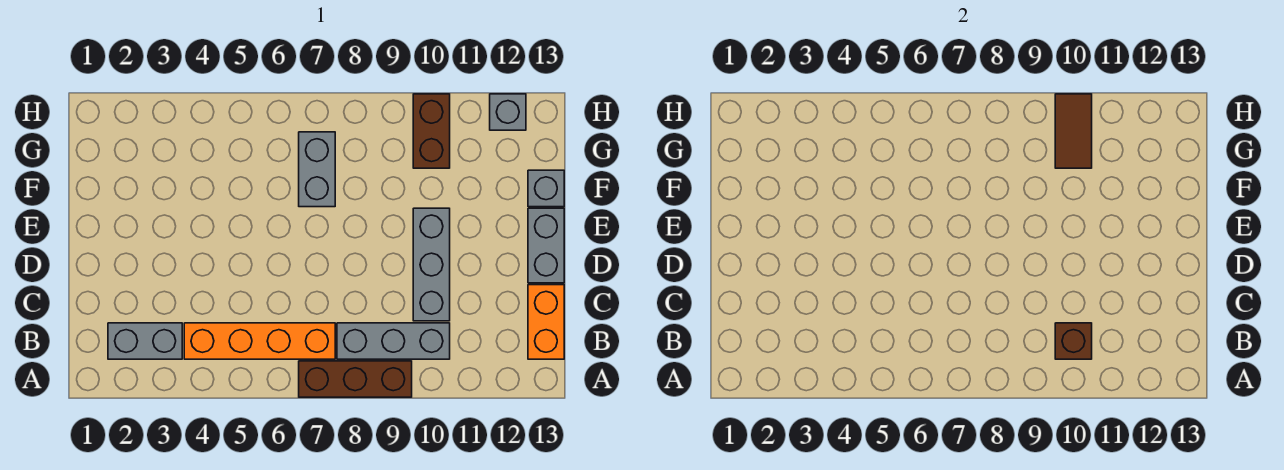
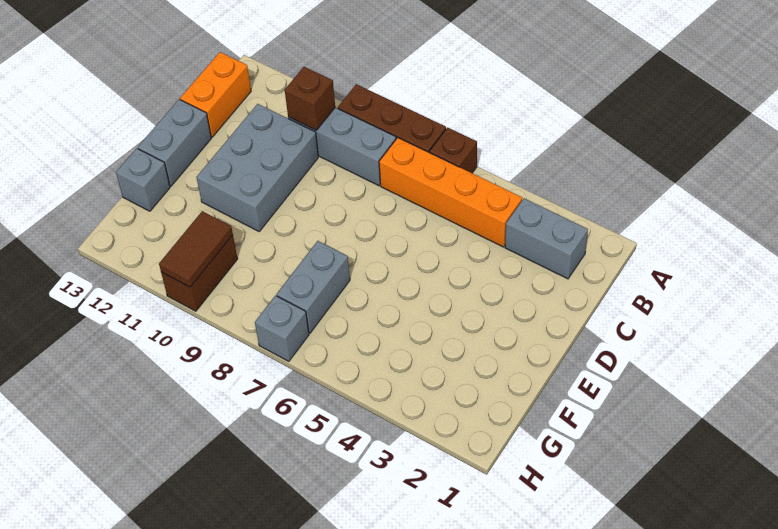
none -> brown 1x1 brick [429,127,477,173]
grey 1x3 brick [413,208,450,321] -> grey 2x3 brick [196,104,318,231]
grey 1x1 brick [490,94,526,130] -> grey 1x1 brick moved to [255,296,309,361]

